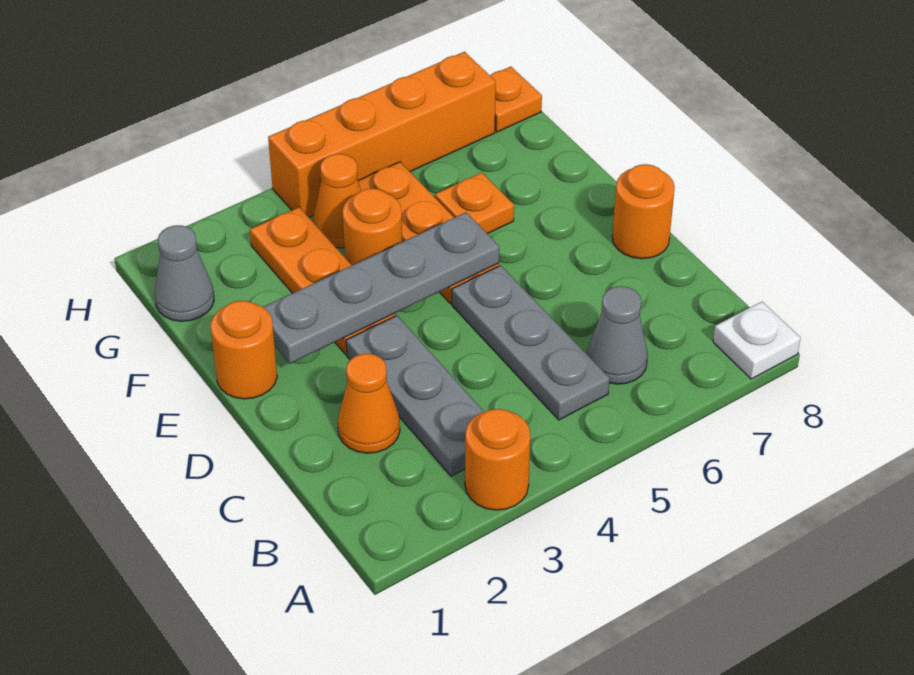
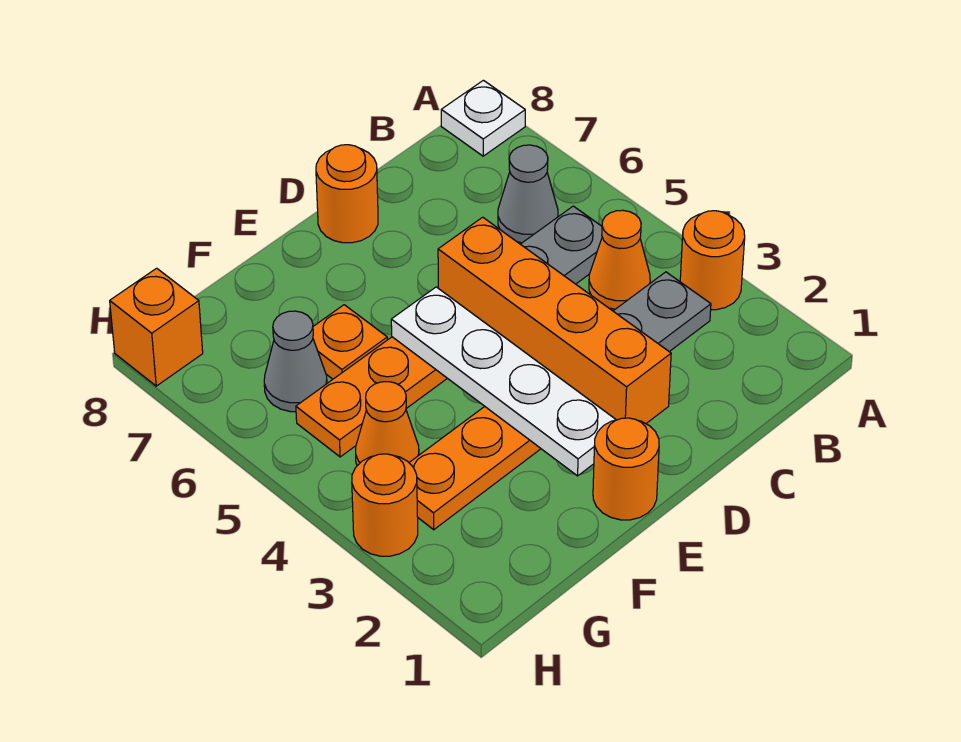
orange 1x1 cone [338,354,400,453] -> orange 1x1 cone moved to [589,210,650,309]
grey 1x4 plate [263,212,499,364] -> white 1x4 plate [391,287,616,476]
orange 1x1 round brick [342,189,402,265] -> orange 1x1 round brick moved to [352,454,418,556]
grey 1x1 cone [155,225,214,321] -> grey 1x1 cone moved to [264,311,327,412]
orange 1x4 brick [268,52,496,217] -> orange 1x4 brick moved to [438,217,671,424]
orange 1x1 plate [490,66,542,132] -> orange 1x1 brick [110,268,203,386]

